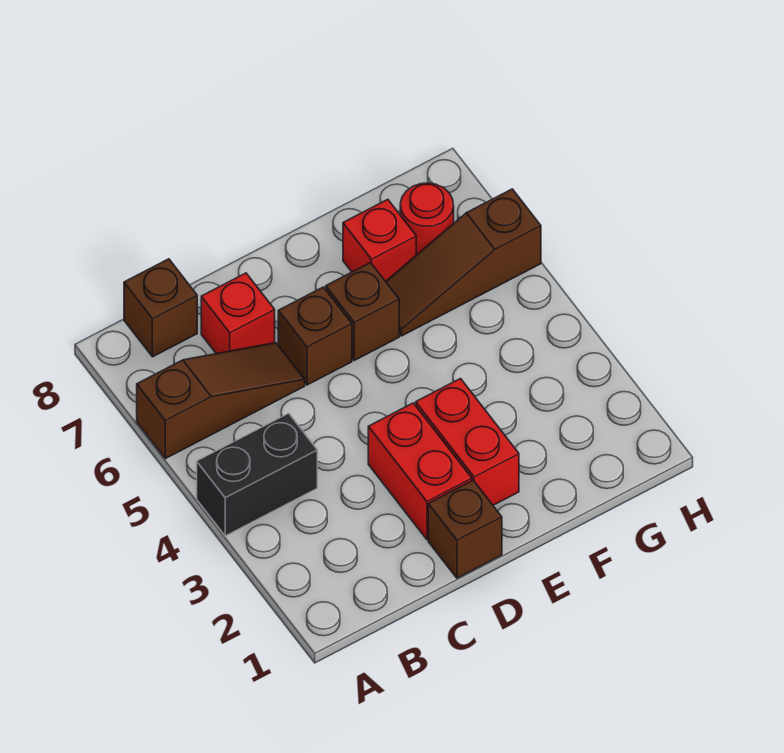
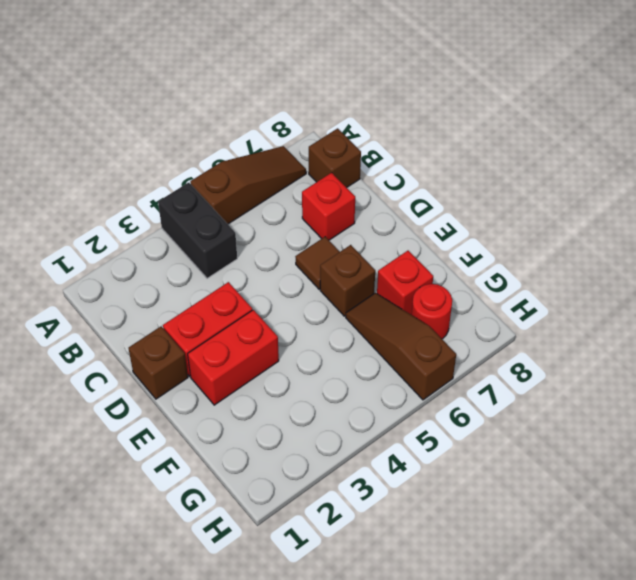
brown 1x3 slope [137,343,305,459] -> brown 1x3 slope turned to [190,146,306,224]
brown 1x1 brick [278,287,352,385] -> brown 1x1 tile [295,237,340,289]

